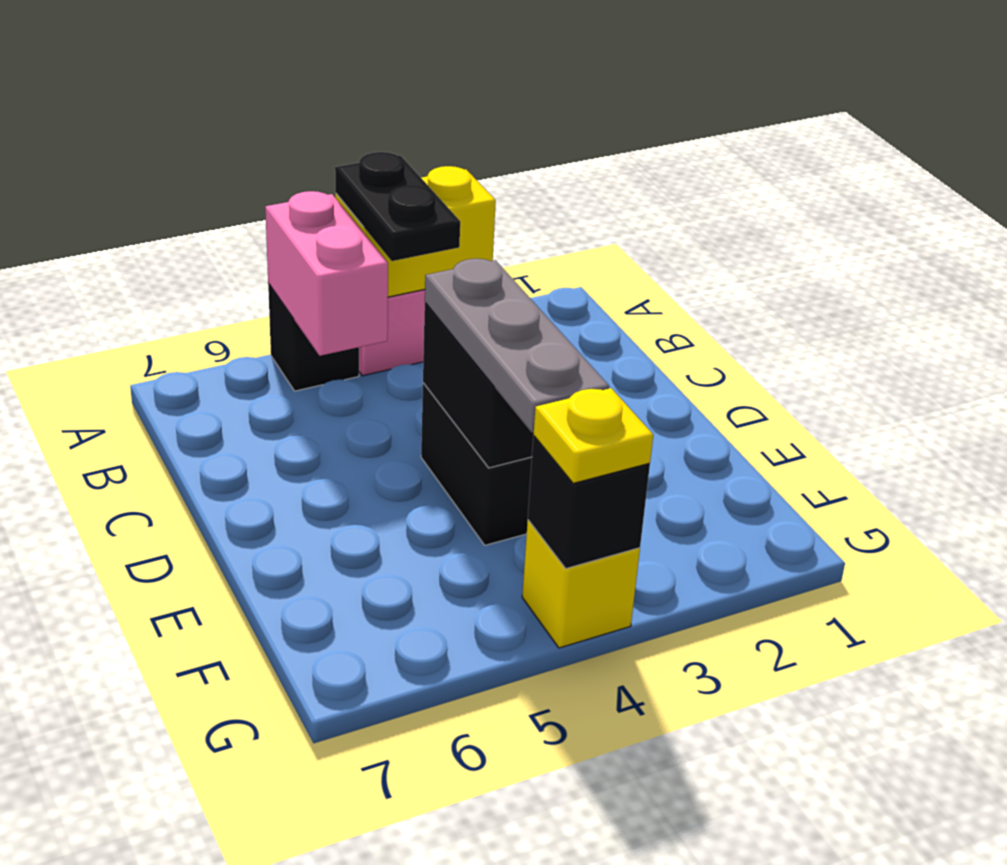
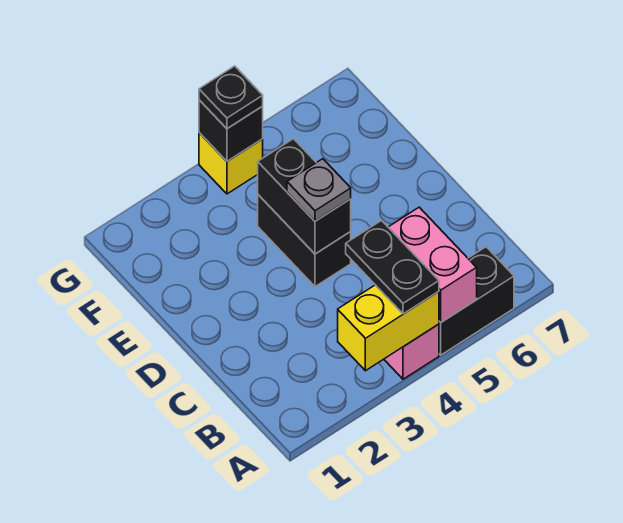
black 1x1 brick [268,284,359,391] -> black 1x2 brick [439,247,514,355]
grey 1x3 plate [425,259,609,432] -> grey 1x1 plate [287,159,351,221]
yellow 1x1 plate [533,388,653,483] -> black 1x1 plate [199,66,263,129]

